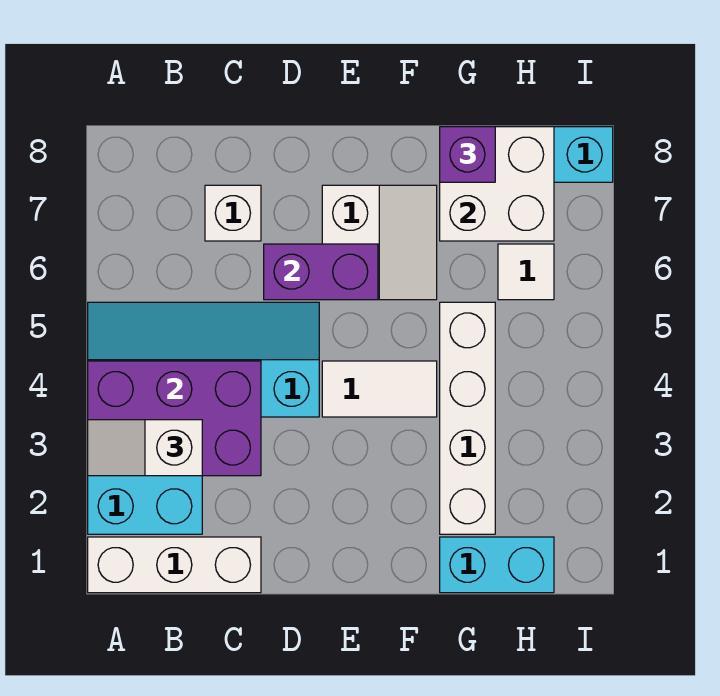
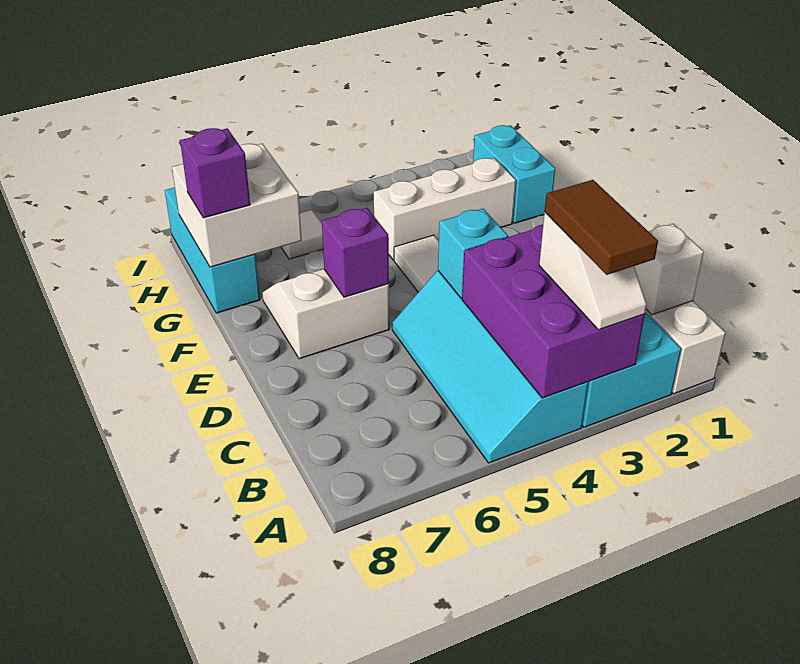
none -> brown 1x2 tile [545,180,658,275]
white 1x1 brick [205,185,261,241] -> white 1x1 brick moved to [634,224,704,315]
none -> cyan 1x1 brick [438,209,508,298]
purple 1x2 brick [264,244,378,300] -> purple 1x1 brick [322,208,389,297]
white 1x4 brick [440,302,495,534] -> white 1x3 brick [374,158,516,260]

